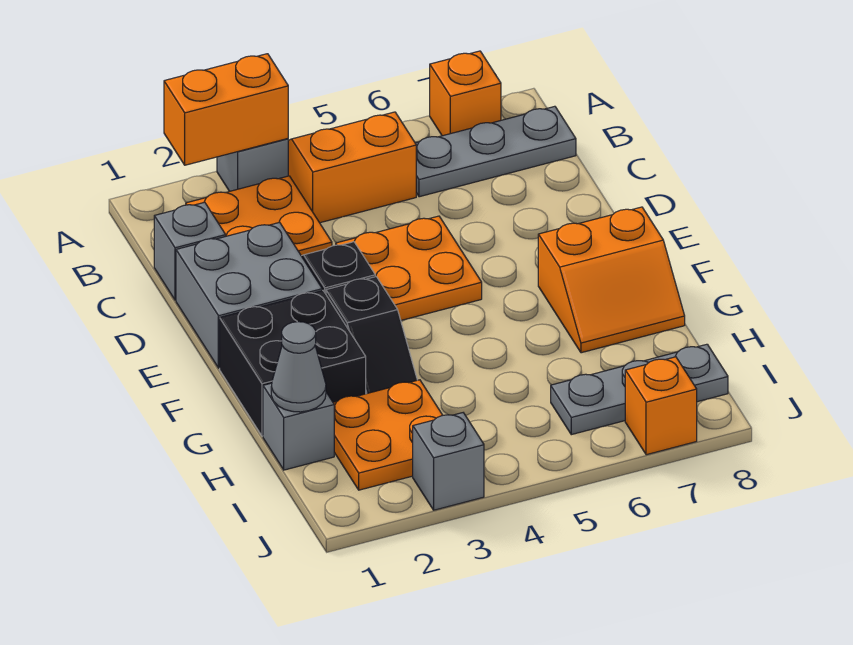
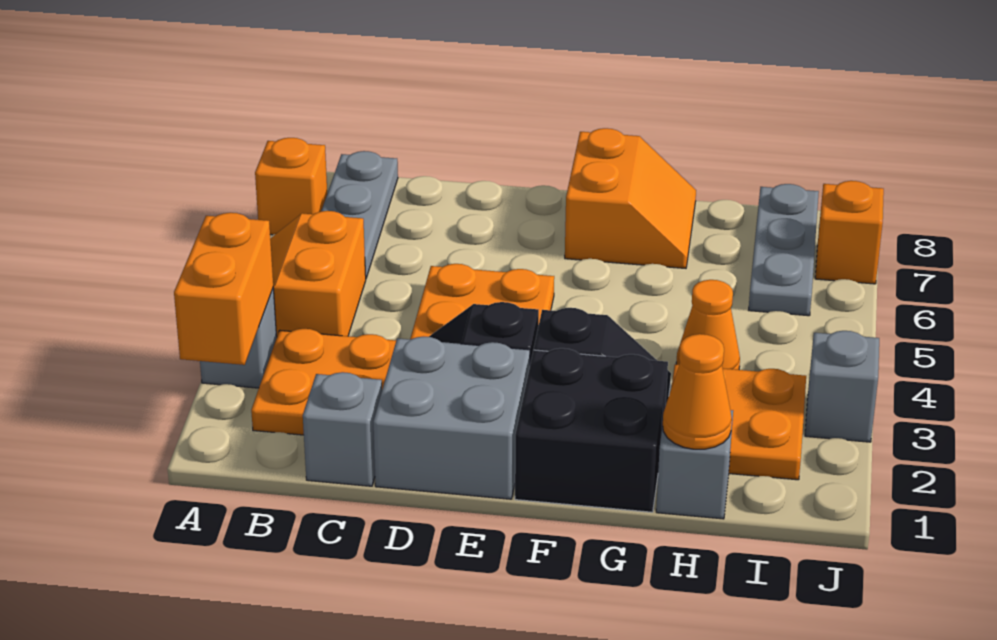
grey 1x1 cone [271,322,326,412] -> orange 1x1 cone [663,334,732,449]
none -> orange 1x1 cone [676,280,740,370]

